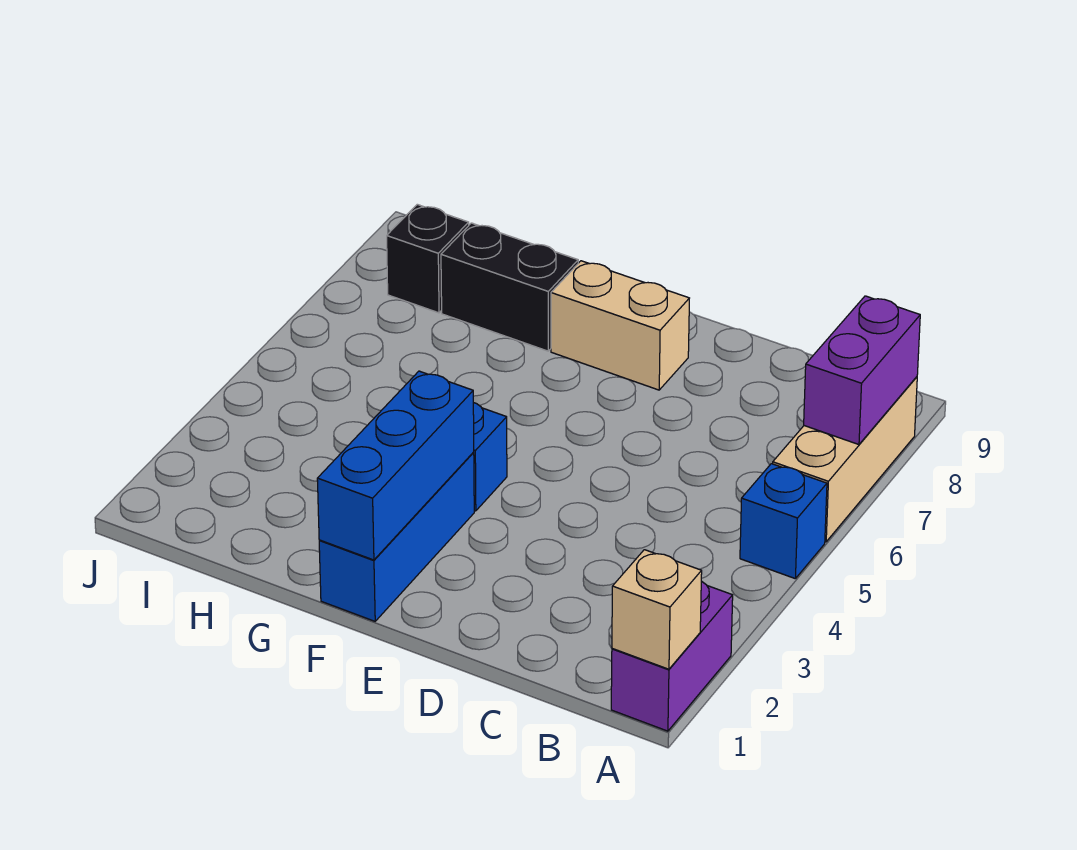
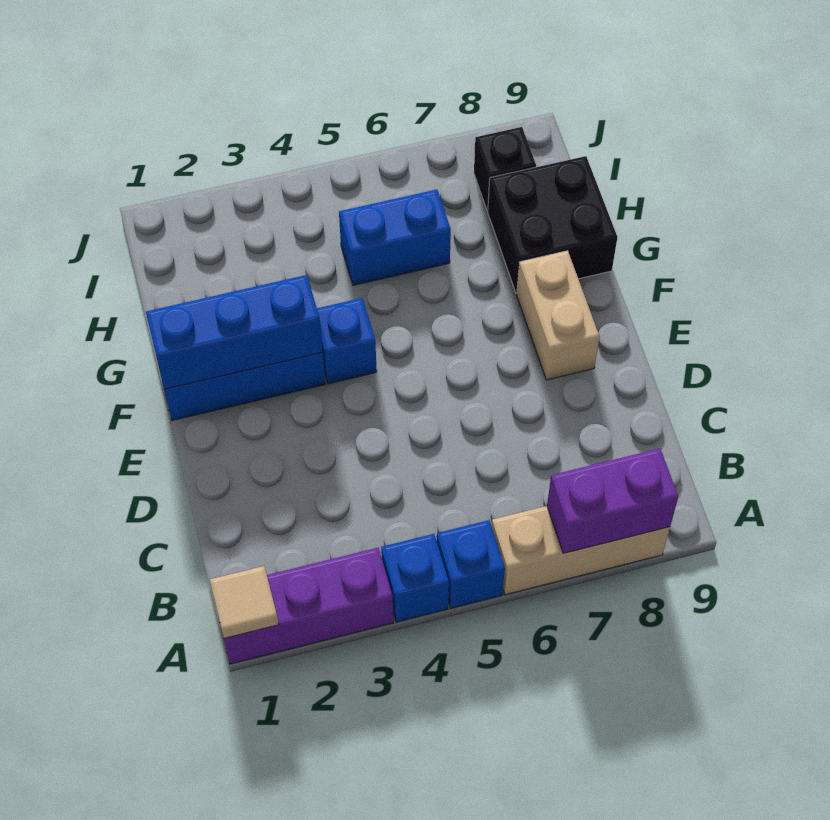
purple 1x2 brick [611,581,733,731] -> purple 1x3 brick [224,548,393,664]
tan 1x1 brick [612,550,702,669] -> tan 1x1 tile [210,566,279,638]
none -> blue 1x1 brick [381,534,449,622]
black 1x2 brick [441,223,578,351] -> black 2x2 brick [488,156,618,293]
none -> blue 1x2 brick [339,190,451,285]

